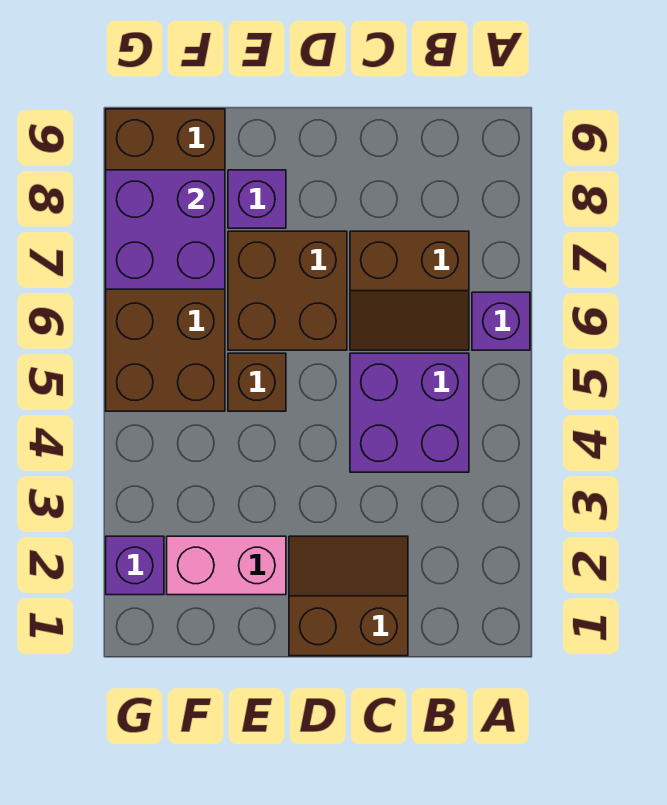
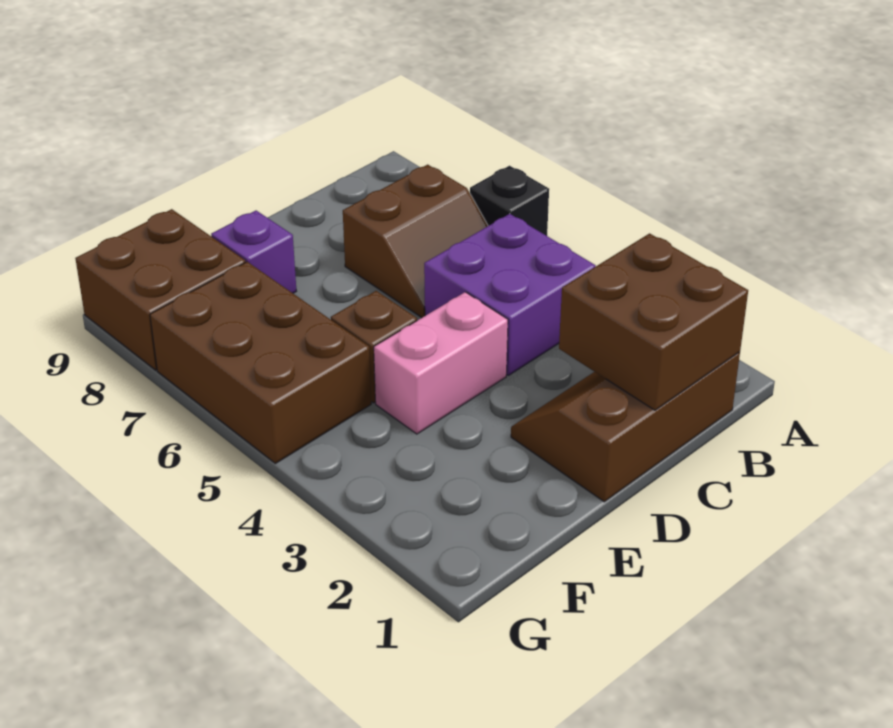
purple 1x1 brick [472,292,530,350] -> black 1x1 brick [470,166,549,236]
brown 2x2 slope [289,536,408,656] -> brown 2x3 slope [511,352,740,502]
brown 2x2 brick [228,231,347,350] -> brown 2x2 brick moved to [559,233,748,410]
pink 1x2 brick [167,536,286,595] -> pink 1x2 brick moved to [374,292,508,434]
purple 2x2 brick [106,170,225,289] -> none
purple 1x1 brick [106,536,164,595] -> none

